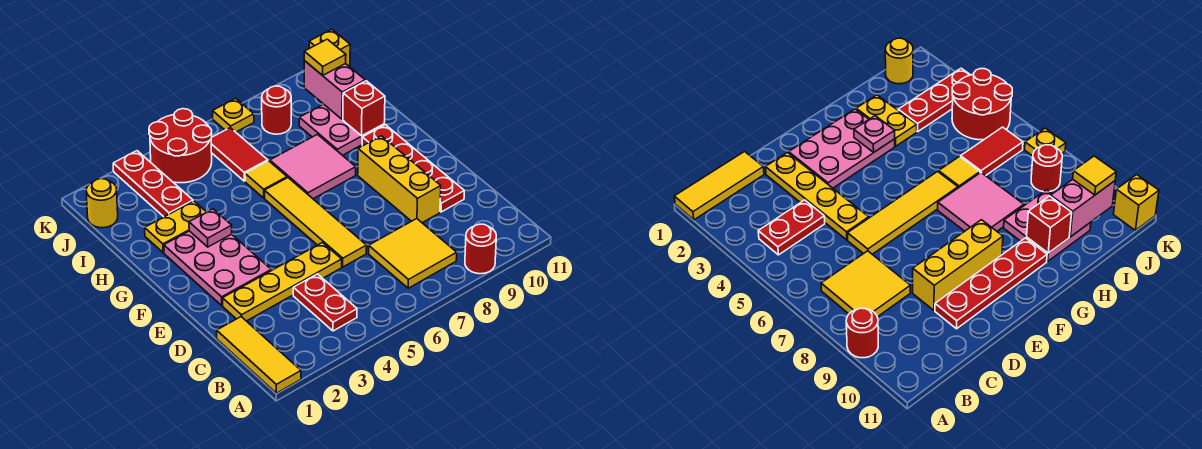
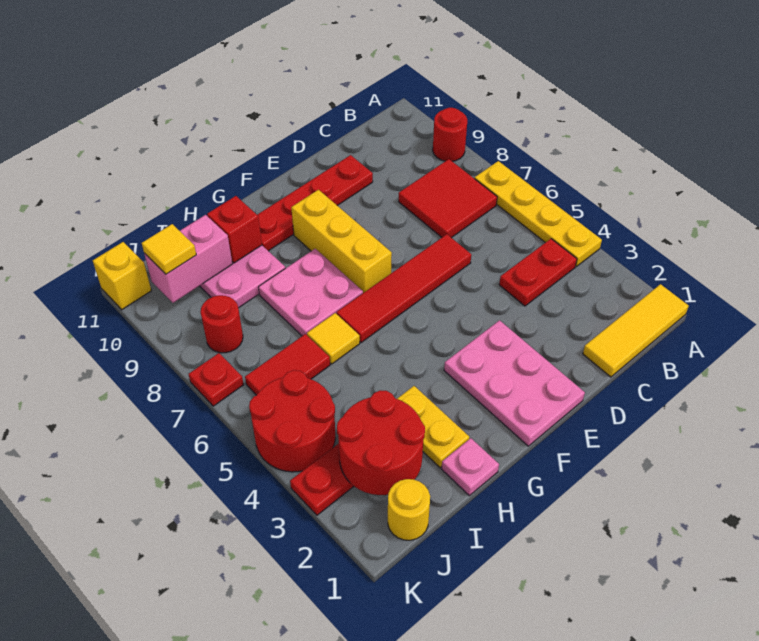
yellow 2x2 tile [369,219,457,288] -> red 2x2 tile [399,159,497,238]
yellow 1x4 plate [223,243,342,321] -> yellow 1x4 plate moved to [475,161,602,266]
yellow 1x4 tile [265,178,367,267] -> red 1x4 tile [337,234,471,343]
yellow 1x3 brick [358,136,441,223] -> yellow 1x3 brick turned to [291,190,392,293]
pink 2x3 plate [164,231,271,305] -> pink 2x3 plate turned to [444,320,585,446]
pink 1x1 plate [189,209,232,247] -> pink 1x1 plate moved to [441,438,499,496]
pink 2x2 tile [270,134,356,199] -> pink 2x2 plate [258,249,363,336]
none -> red 2x2 round brick [337,390,425,495]
yellow 1x1 plate [213,98,254,132] -> red 1x1 plate [189,353,244,406]

